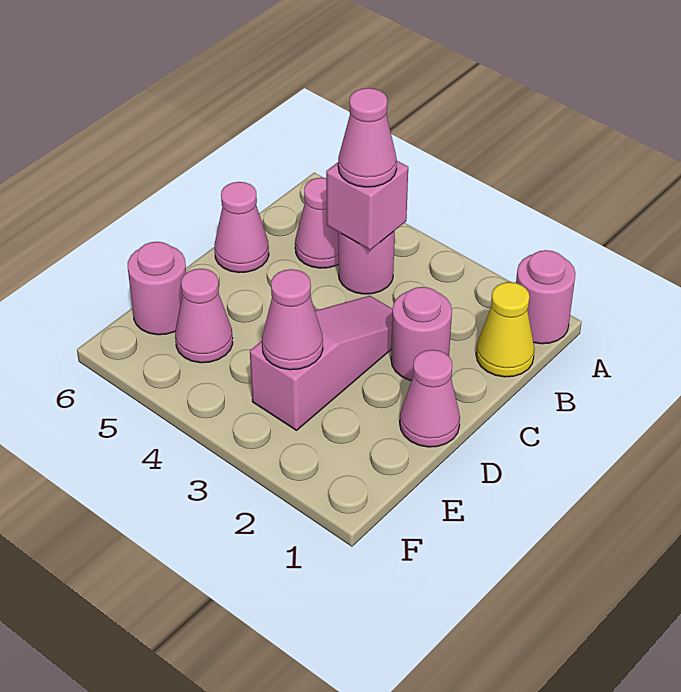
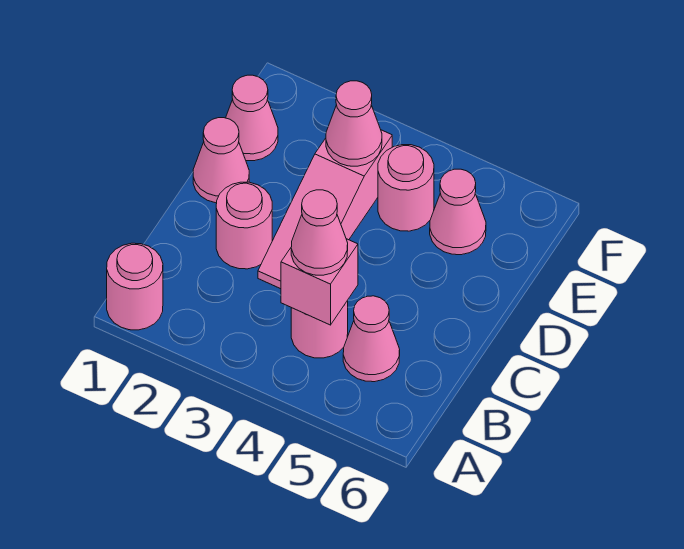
yellow 1x1 cone [476,282,535,377] -> none
pink 1x1 cone [214,182,269,273] -> pink 1x1 cone moved to [226,75,278,161]
pink 1x1 round brick [128,242,186,335] -> pink 1x1 round brick moved to [378,145,434,231]

